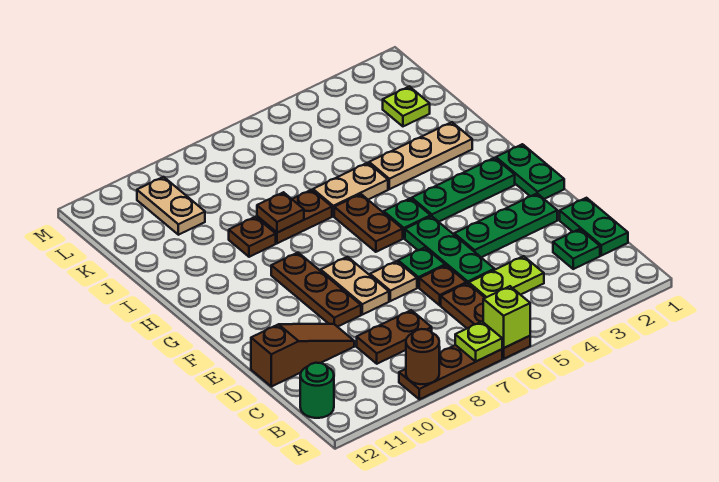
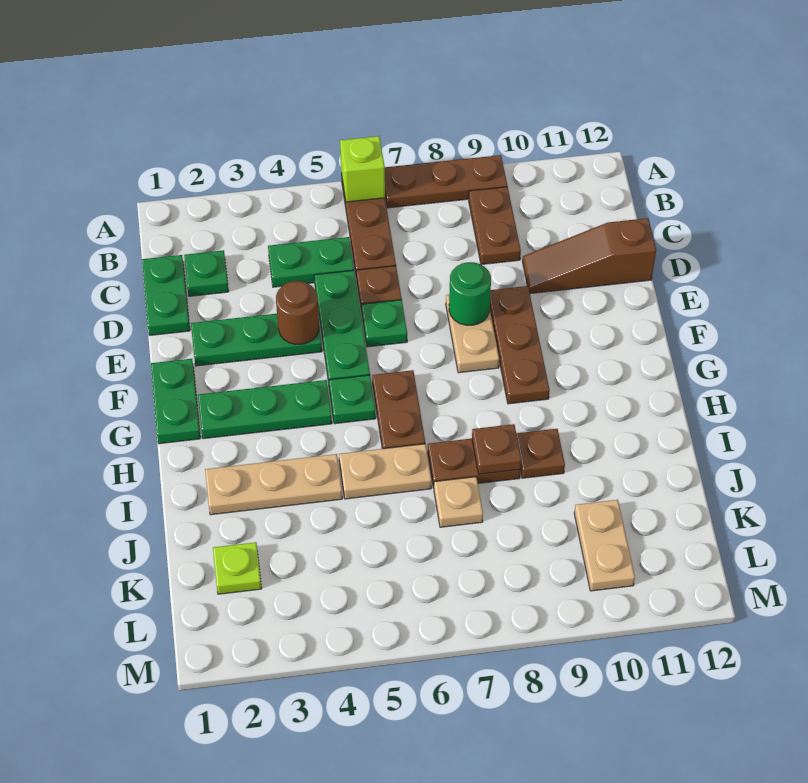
lime 1x1 plate [455,322,502,361] -> none
brown 1x1 round brick [406,329,439,384] -> brown 1x1 round brick moved to [276,281,319,344]
green 1x1 round brick [300,363,334,418] -> green 1x1 round brick moved to [449,262,491,325]
lime 1x2 plate [469,256,544,298] -> green 1x2 plate [268,237,354,287]
brown 1x2 plate [357,310,432,364] -> brown 1x2 plate turned to [469,187,521,265]
tan 1x1 plate [370,261,417,301] -> tan 1x1 plate moved to [434,477,483,527]

